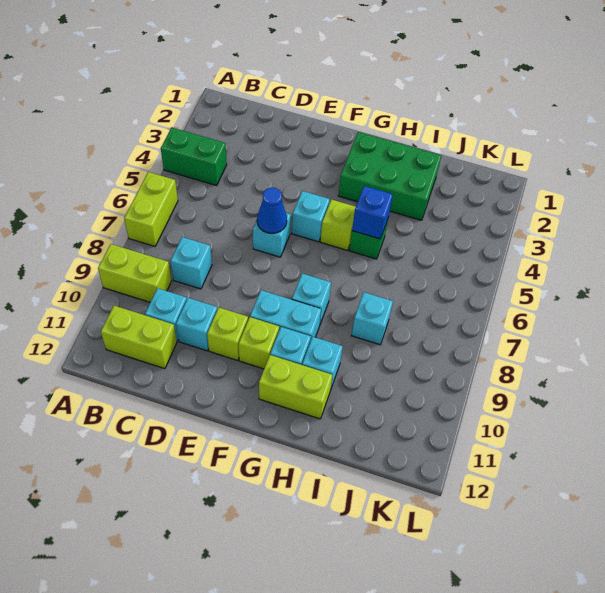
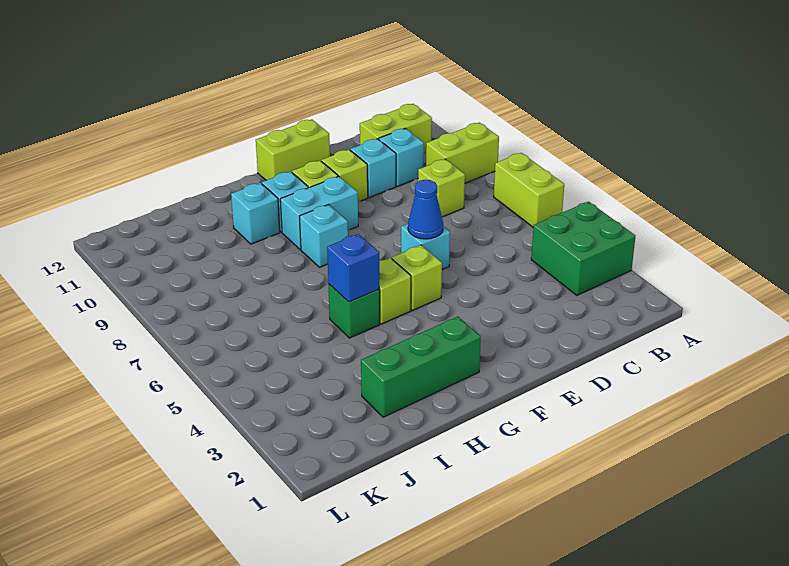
green 1x2 brick [161,128,227,186] -> green 2x2 brick [531,202,635,295]
cyan 1x1 brick [171,237,212,289] -> lime 1x1 brick [418,159,465,217]
cyan 1x1 brick [292,191,330,242] -> lime 1x1 brick [392,245,442,310]
green 2x3 brick [338,132,441,220] -> green 1x3 brick [361,317,481,417]
lime 1x2 brick [259,355,333,419] -> lime 1x2 brick moved to [256,119,330,180]
cyan 1x1 brick [352,292,393,345] -> none

